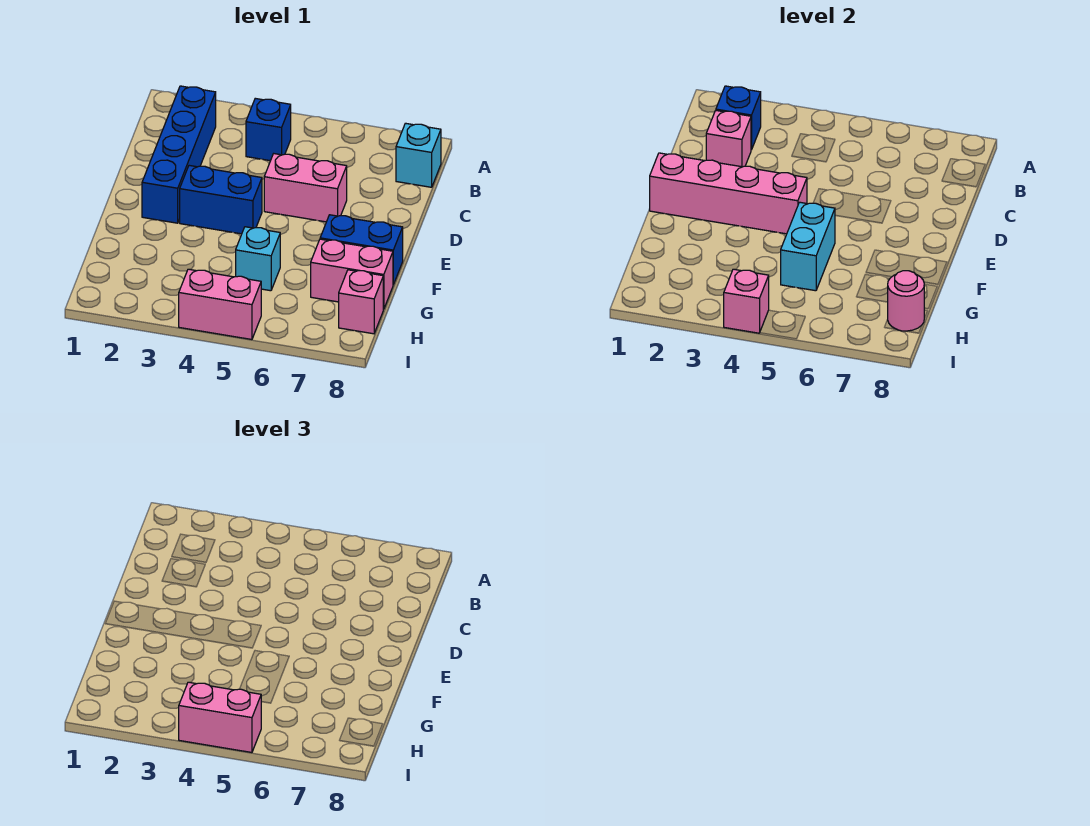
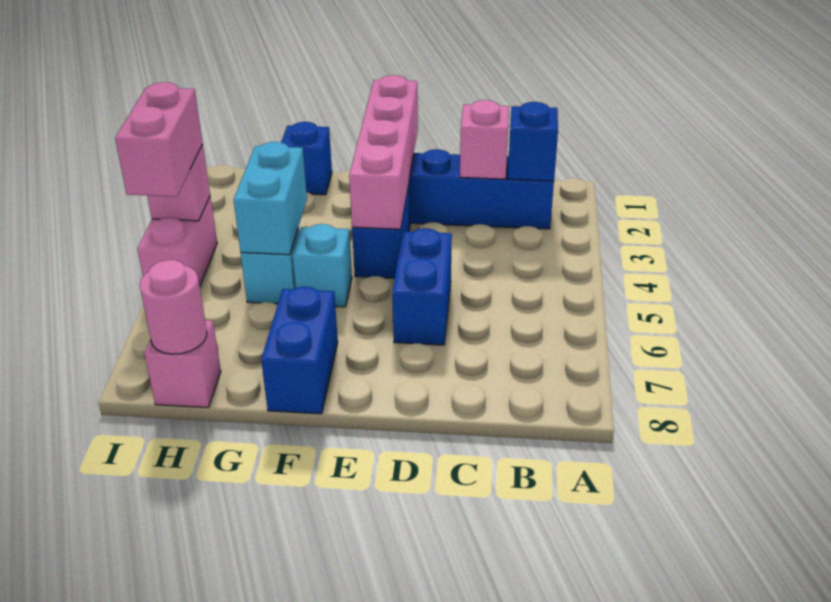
blue 1x1 brick [246,98,291,161] -> blue 1x1 brick moved to [281,122,332,195]
cyan 1x1 brick [396,123,441,187] -> cyan 1x1 brick moved to [293,224,352,307]
pink 1x2 brick [264,154,347,222] -> blue 1x2 brick [392,228,452,345]
cyan 1x2 brick [781,202,835,291] -> cyan 1x2 brick turned to [234,142,307,255]
pink 1x2 brick [311,239,393,309] -> none

